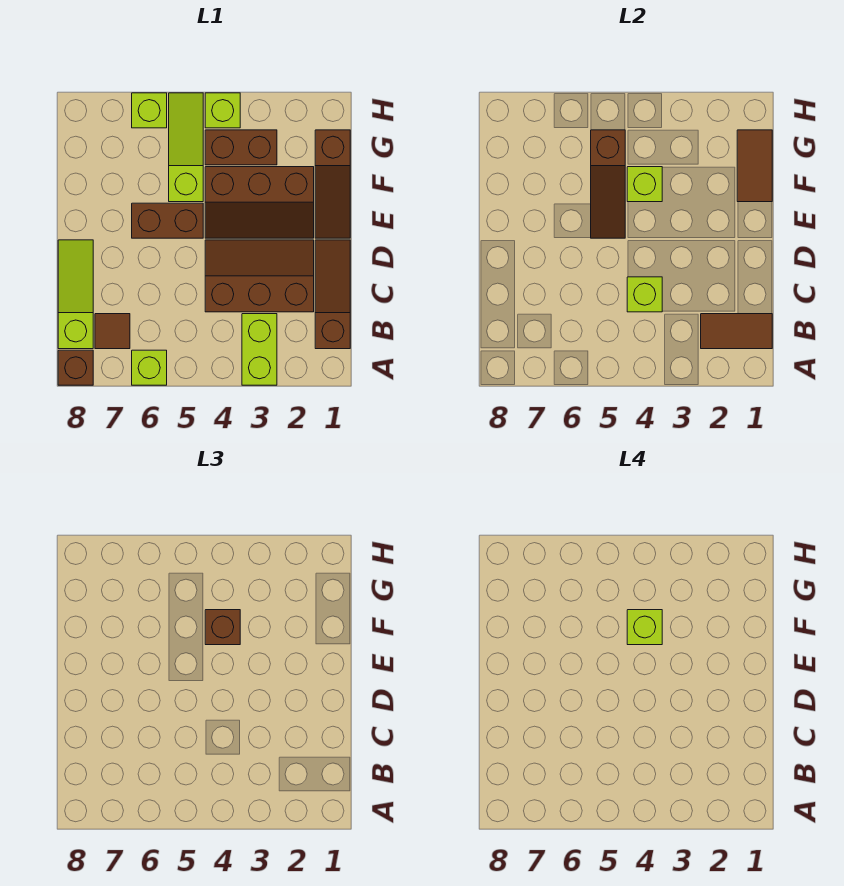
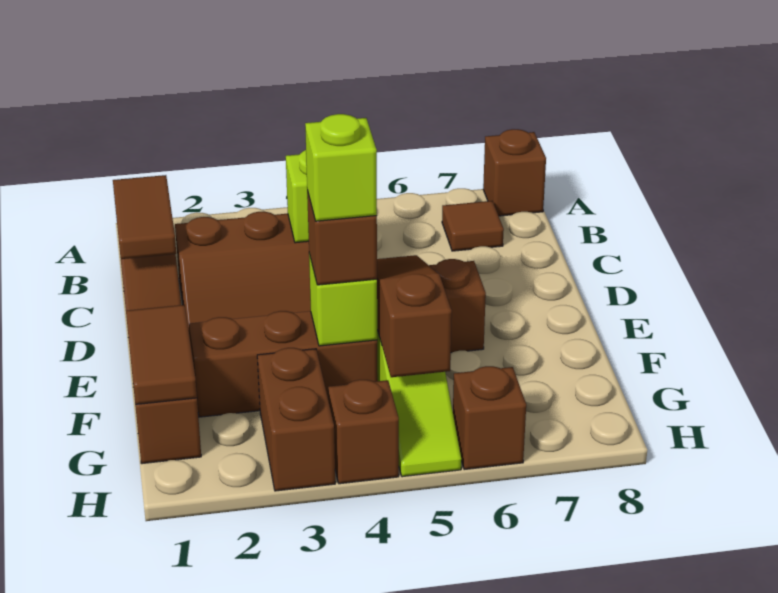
lime 1x2 brick [242,314,277,385] -> none
lime 1x1 brick [132,350,167,385] -> none
brown 1x2 tile [701,314,772,349] -> brown 1x2 tile turned to [113,175,176,259]
lime 1x3 slope [58,240,93,349] -> none
brown 1x2 brick [205,130,277,165] -> brown 1x2 brick turned to [257,348,335,491]
lime 1x1 brick [205,93,240,128] -> brown 1x1 brick [328,380,399,484]
lime 1x1 brick [132,93,167,128] -> brown 1x1 brick [453,366,526,470]

